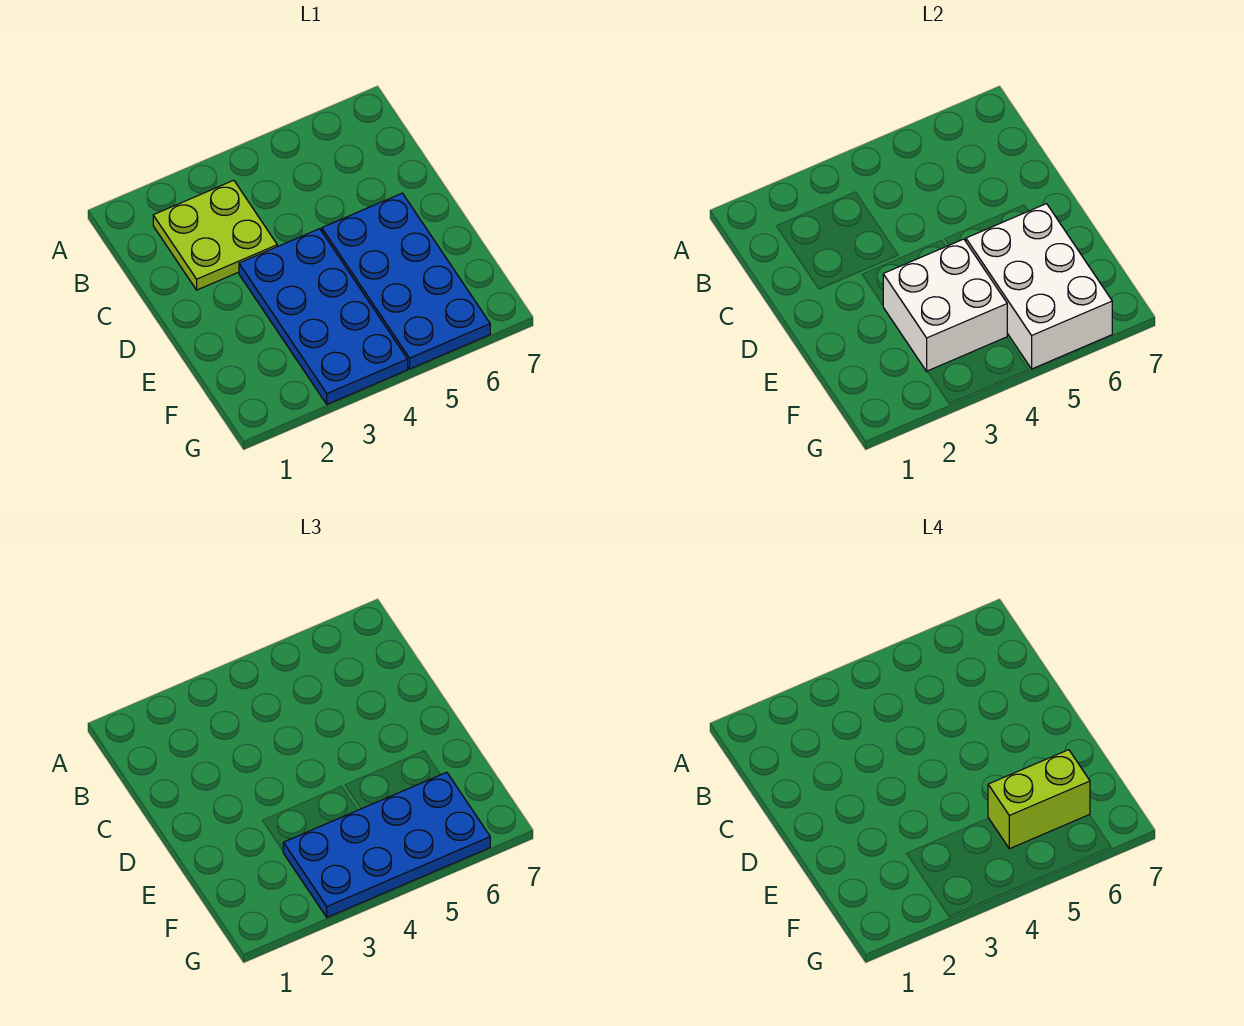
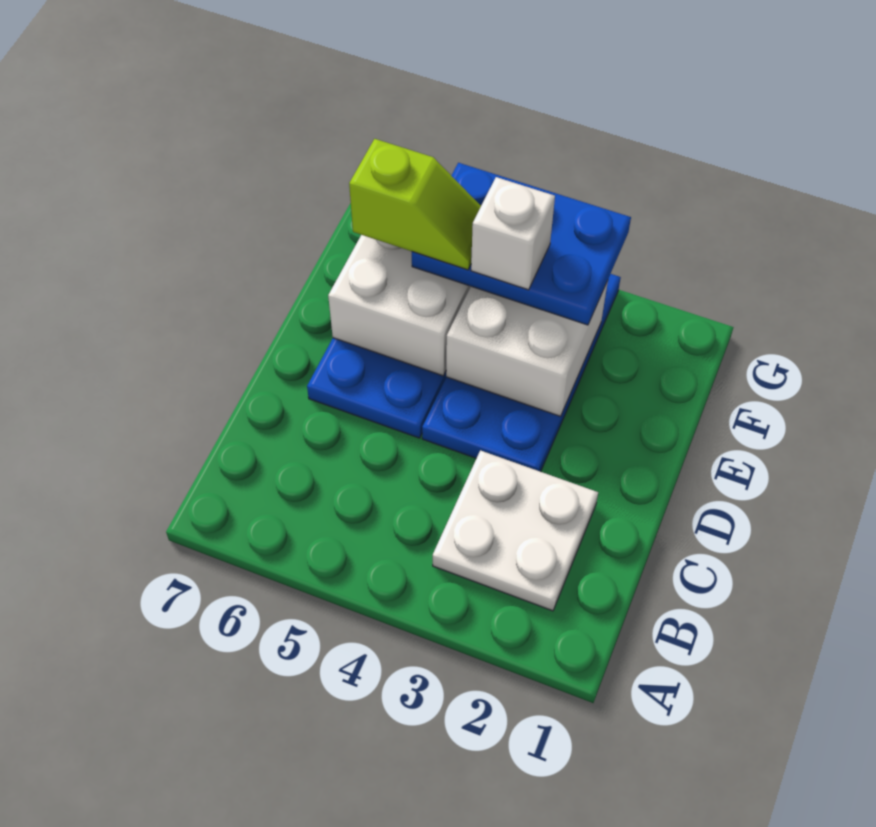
lime 2x2 plate [153,180,277,290] -> white 2x2 plate [433,450,598,611]
blue 2x4 plate [283,772,490,917] -> blue 2x3 plate [412,163,631,325]
none -> white 1x1 brick [471,177,555,290]
lime 1x2 brick [988,750,1090,849] -> lime 1x2 slope [349,139,481,270]

